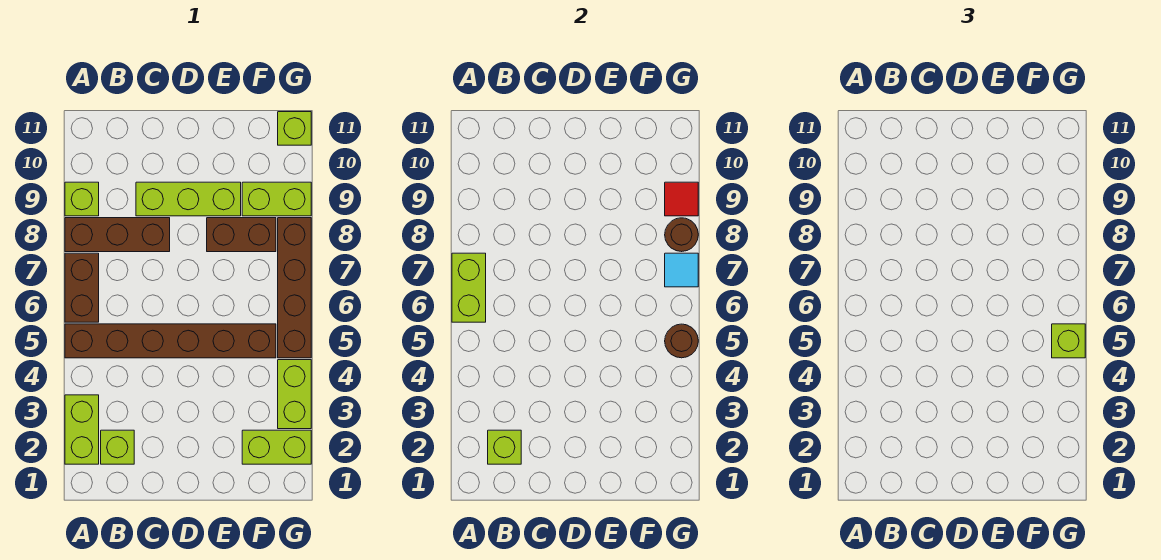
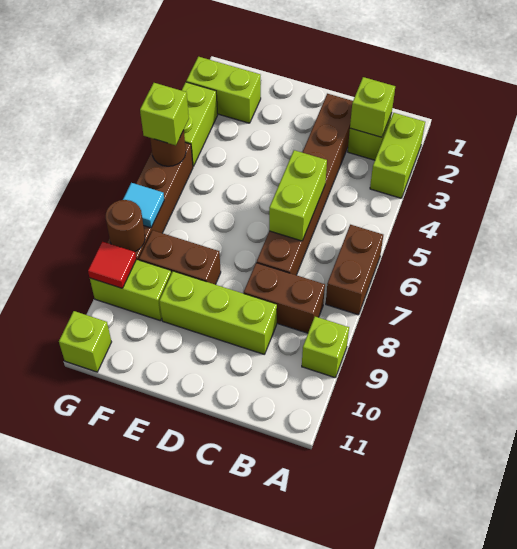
brown 1x6 brick [65,324,276,358] -> brown 1x6 brick turned to [257,94,353,275]
lime 1x2 brick [452,253,486,322] -> lime 1x2 brick moved to [269,150,327,241]
brown 1x3 brick [65,218,170,252] -> brown 1x2 brick [244,263,325,333]

